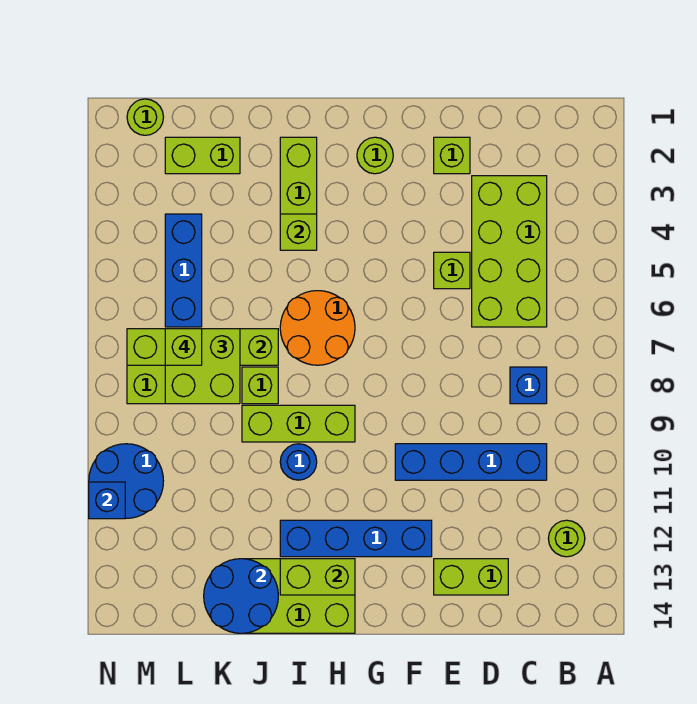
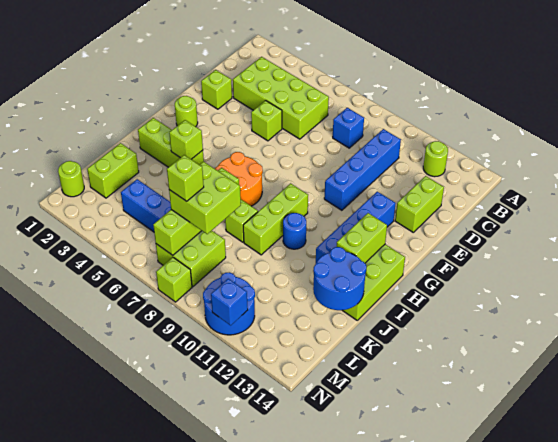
none -> lime 1x1 brick [156,257,192,302]

